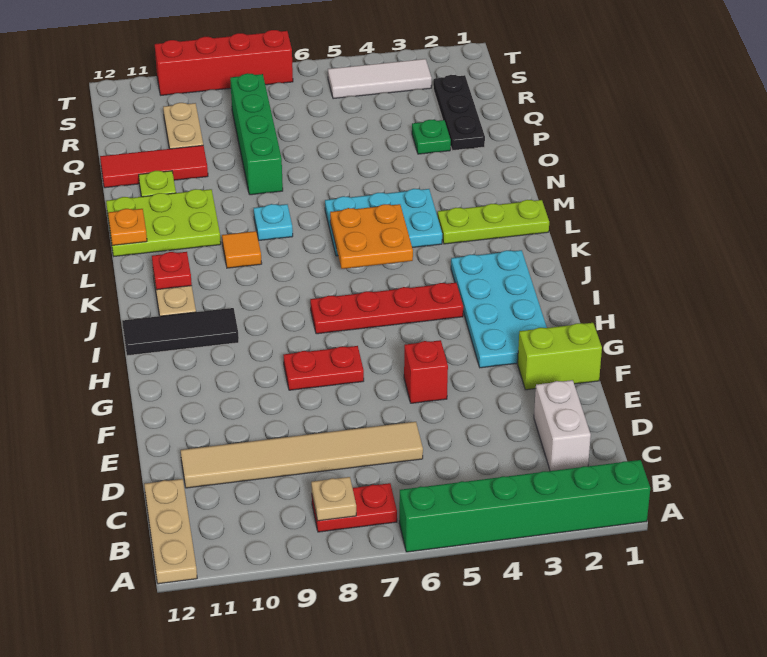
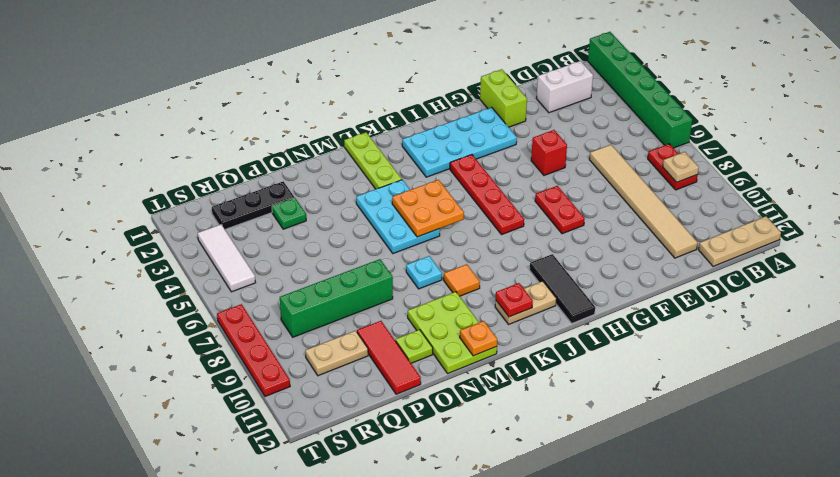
red 1x4 brick [155,30,293,95] -> red 1x4 plate [217,304,290,396]

